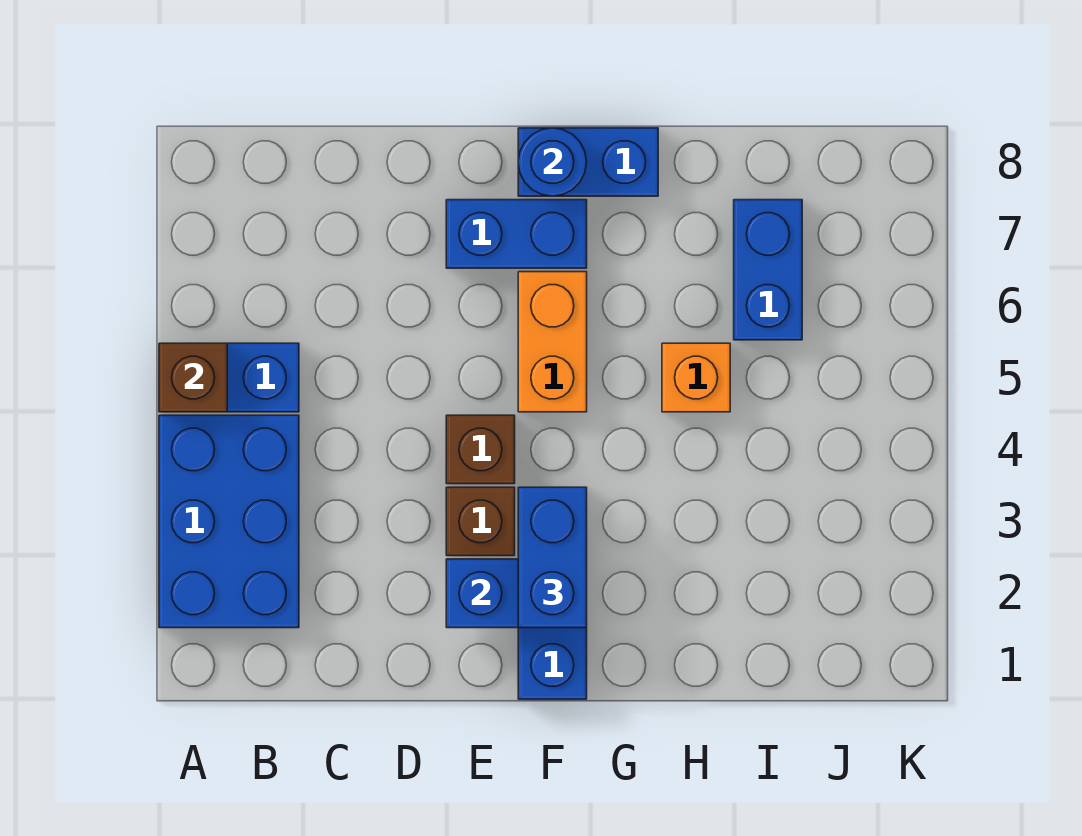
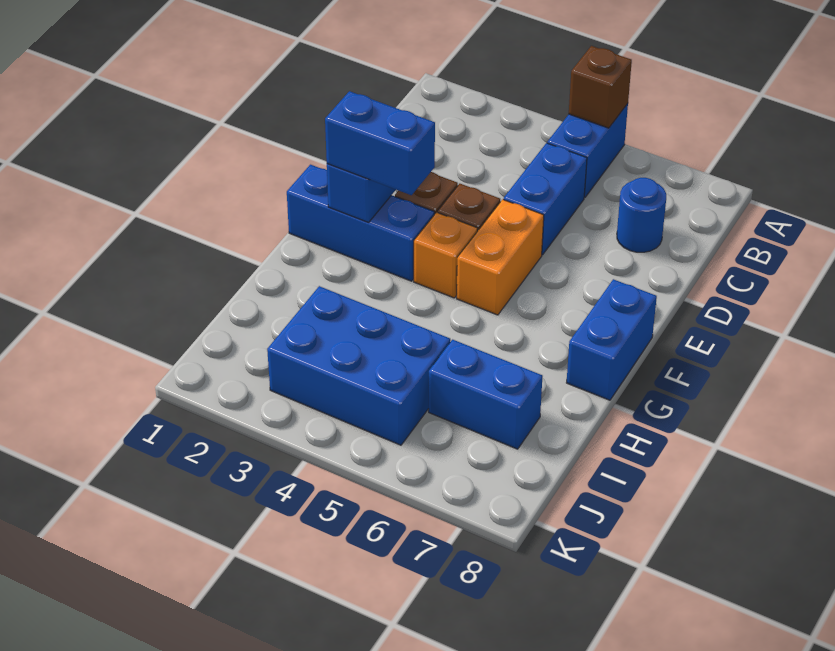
blue 2x3 brick [159,415,299,628] -> blue 2x3 brick moved to [267,286,450,445]
blue 1x2 brick [446,200,587,268] -> blue 1x2 brick moved to [503,143,587,255]
orange 1x2 brick [518,272,587,412] -> orange 1x2 brick turned to [457,199,544,315]
blue 1x1 round brick [518,128,587,196] -> blue 1x1 round brick moved to [617,178,666,252]
orange 1x1 brick [662,343,730,412] -> orange 1x1 brick moved to [414,212,478,298]

